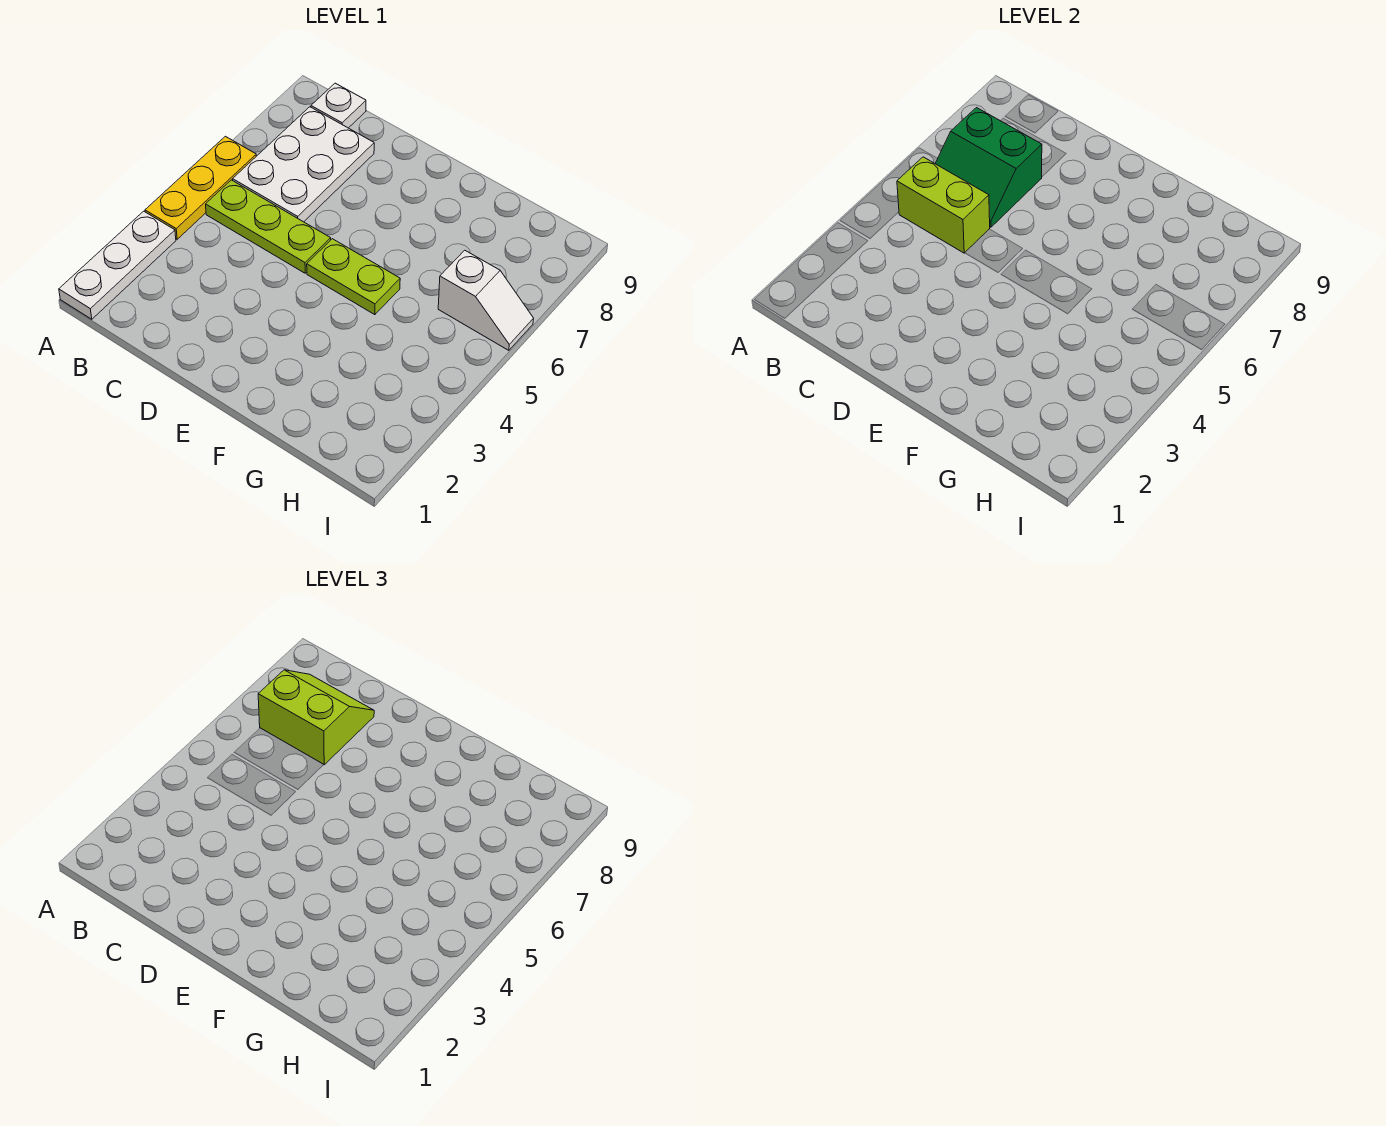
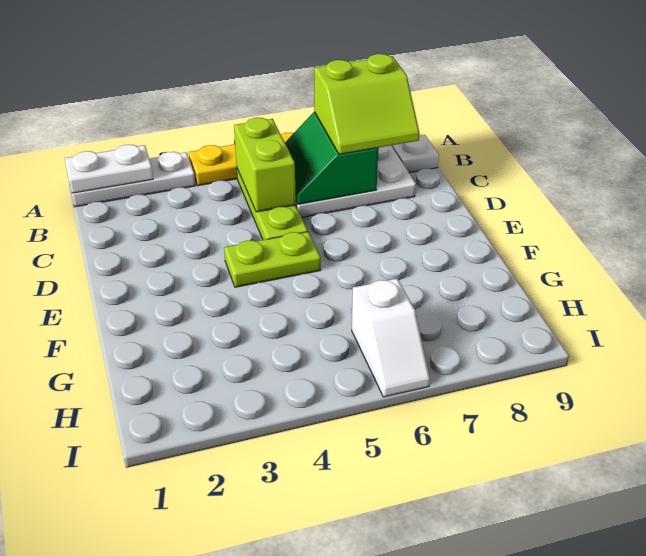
none -> white 1x2 plate [65,145,153,193]
lime 2x2 slope [258,670,374,765] -> lime 2x2 slope turned to [314,54,419,154]
lime 1x2 plate [307,239,400,315] -> lime 1x2 plate turned to [224,232,321,287]

